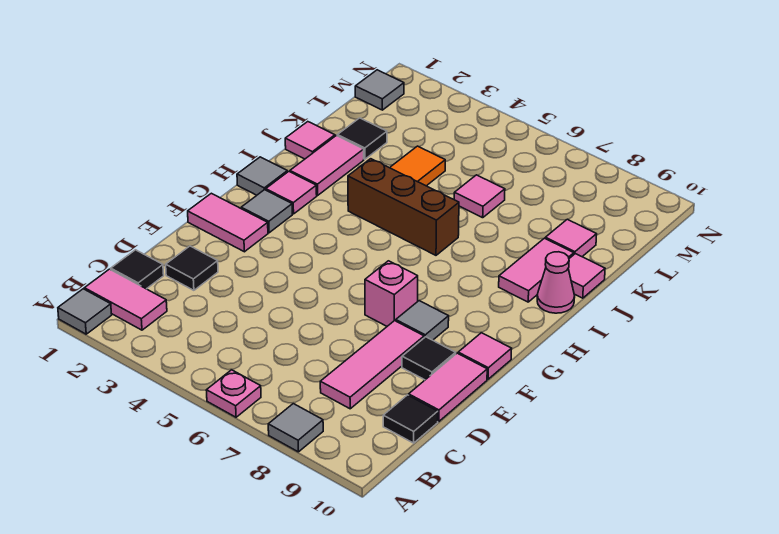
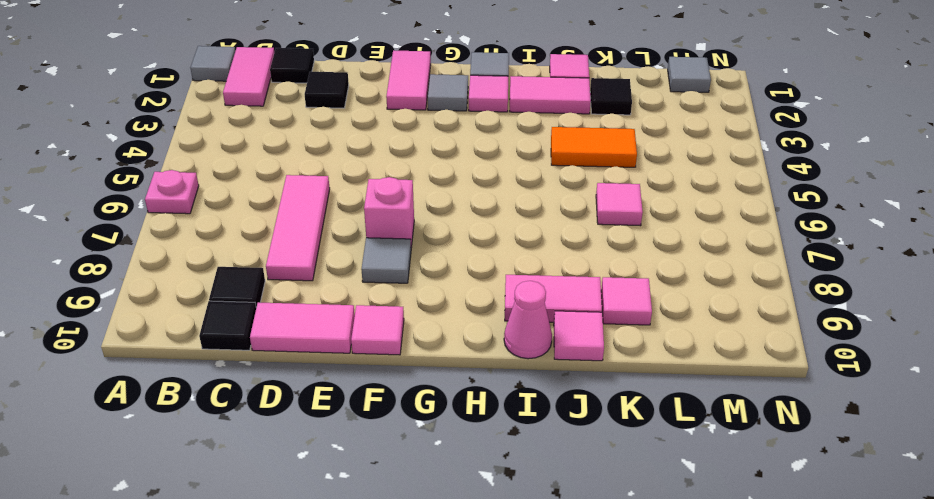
grey 1x1 tile [268,404,323,452] -> none
pink 1x3 tile [320,321,424,409] -> pink 1x3 tile turned to [266,175,330,281]
black 1x1 tile [402,337,456,380] -> black 1x1 tile moved to [209,267,265,307]
brown 1x3 brick [348,159,459,255] -> none

